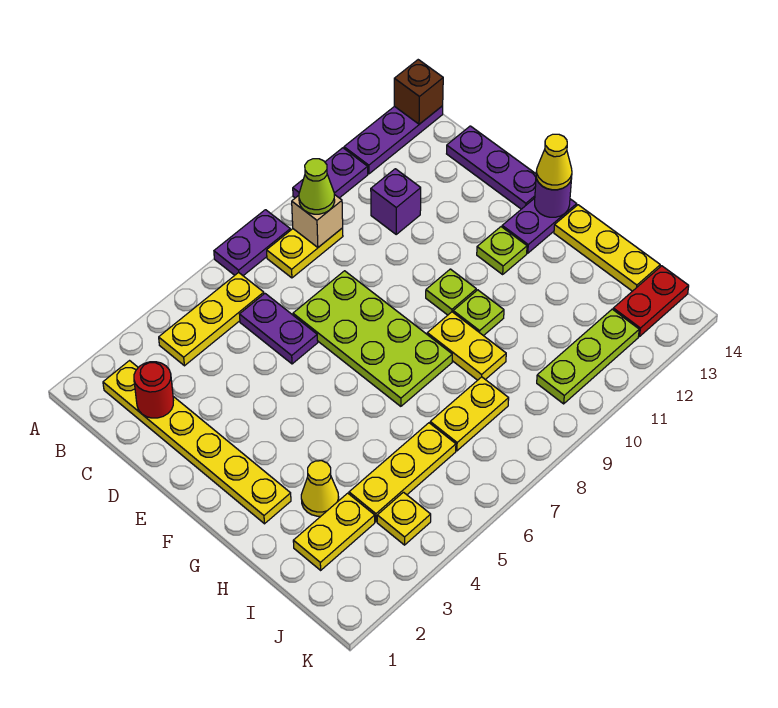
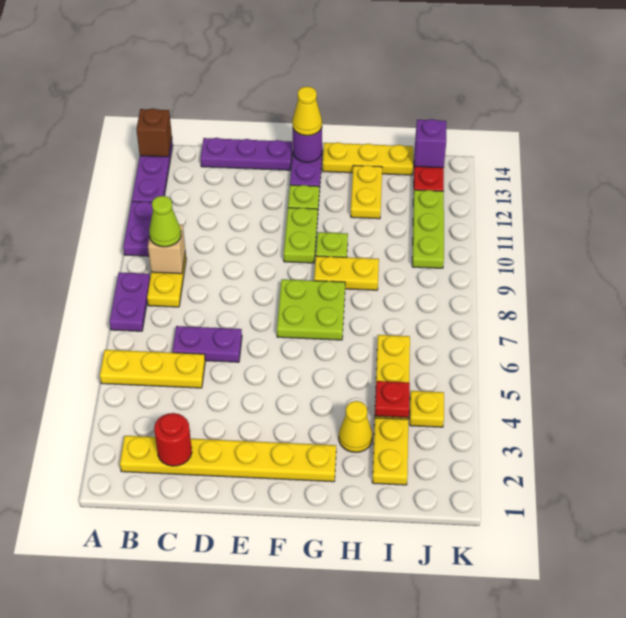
yellow 1x3 plate [159,272,264,366] -> yellow 1x3 plate turned to [100,350,205,388]
purple 1x1 brick [371,169,421,234] -> purple 1x1 brick moved to [415,119,446,168]
lime 2x4 plate [293,271,452,406] -> lime 2x2 plate [277,279,345,340]
lime 1x1 plate [426,269,476,315] -> lime 1x2 plate [284,208,318,263]
none -> red 1x1 plate [375,381,410,418]
yellow 1x2 plate [430,377,509,451] -> yellow 1x2 plate moved to [351,165,382,219]

